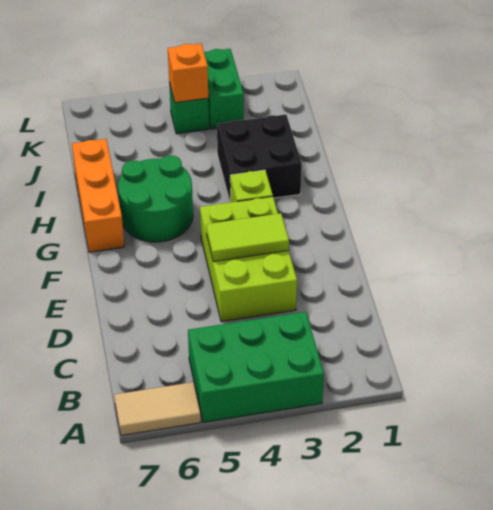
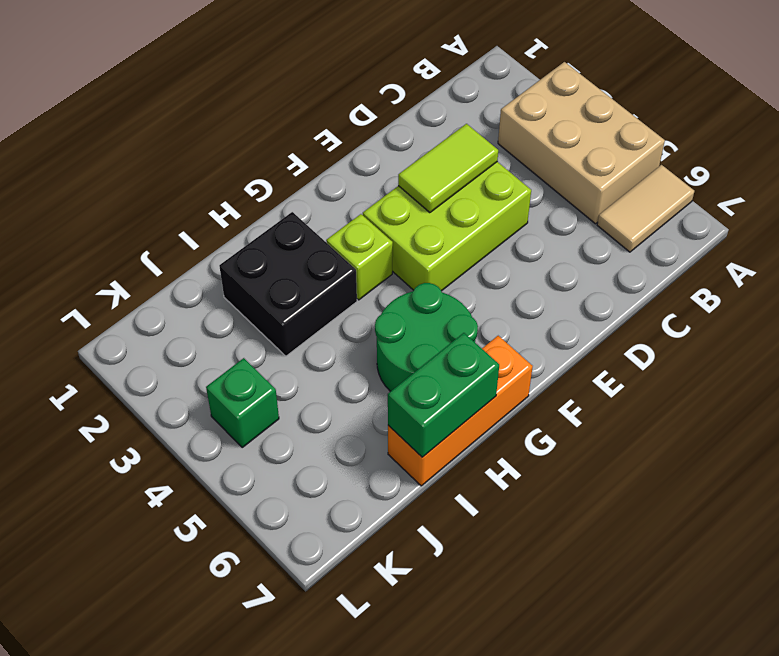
green 2x3 brick [188,312,324,422] -> tan 2x3 brick [498,62,665,224]
tan 1x2 tile [114,382,201,435] -> tan 1x2 tile turned to [597,165,694,252]
lime 1x2 tile [206,213,289,261] -> lime 1x2 tile turned to [398,124,498,213]
green 1x2 brick [204,49,244,129] -> green 1x2 brick moved to [388,333,499,457]
orange 1x1 brick [168,44,208,103] -> none

